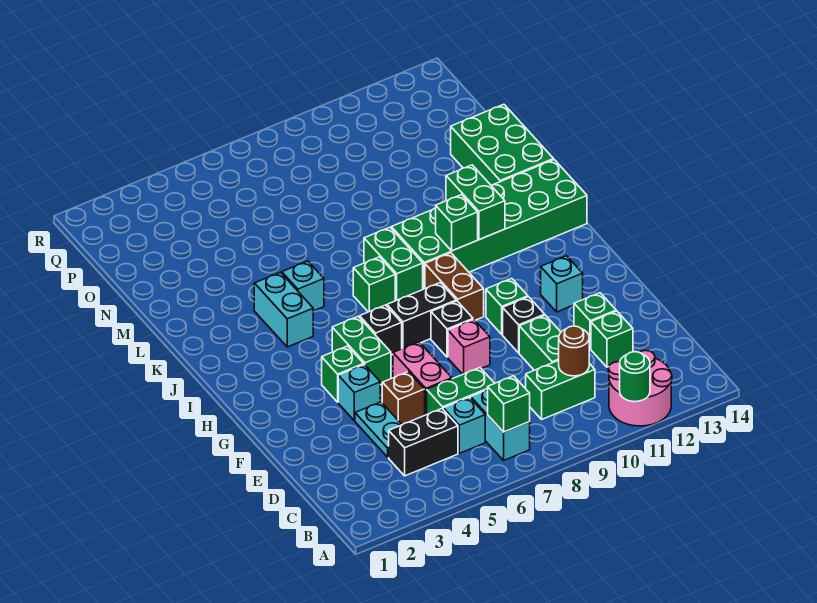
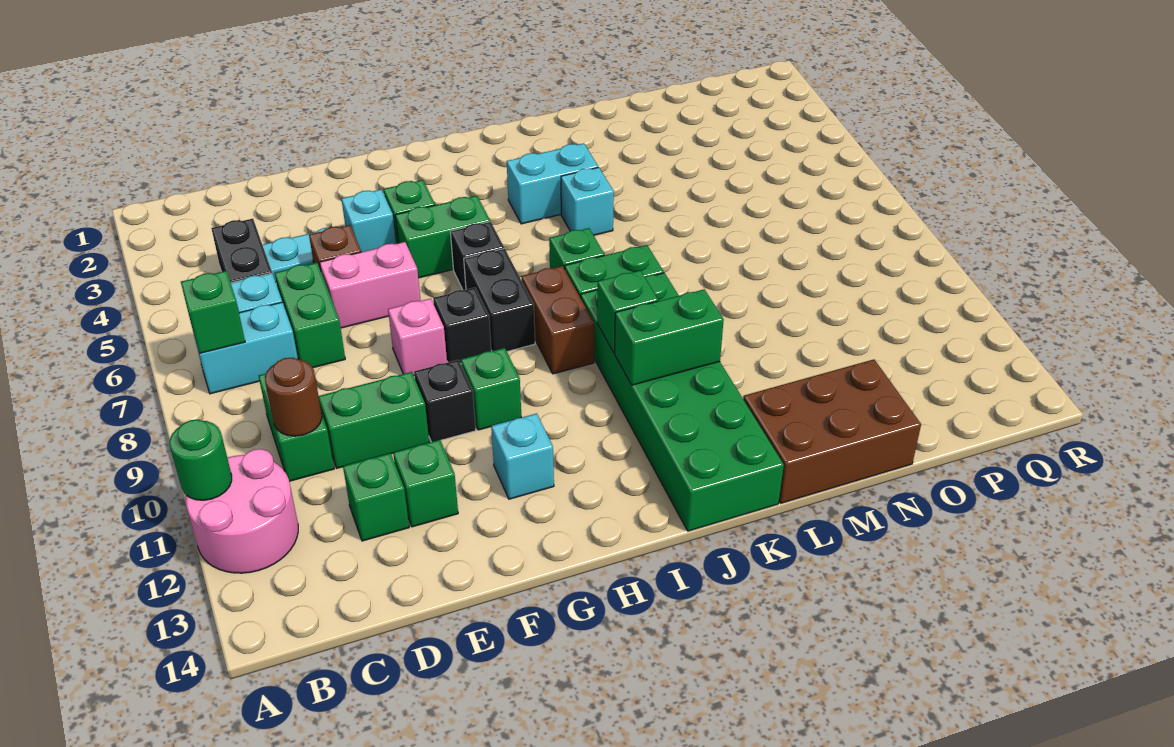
brown 1x2 brick [425,253,484,320] -> brown 1x2 brick turned to [521,266,594,374]
green 2x3 brick [451,104,554,185] -> brown 2x3 brick [743,359,921,503]

